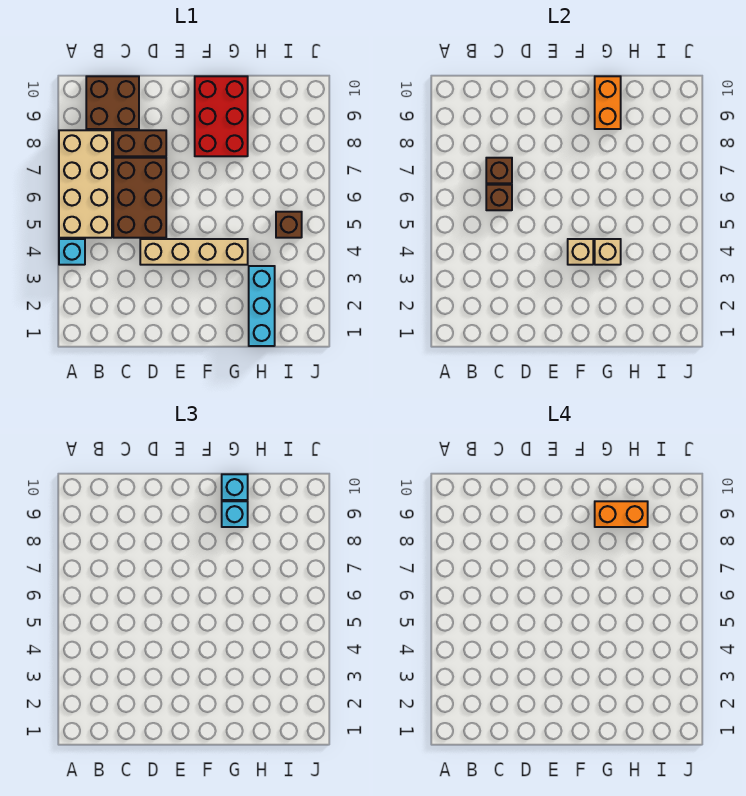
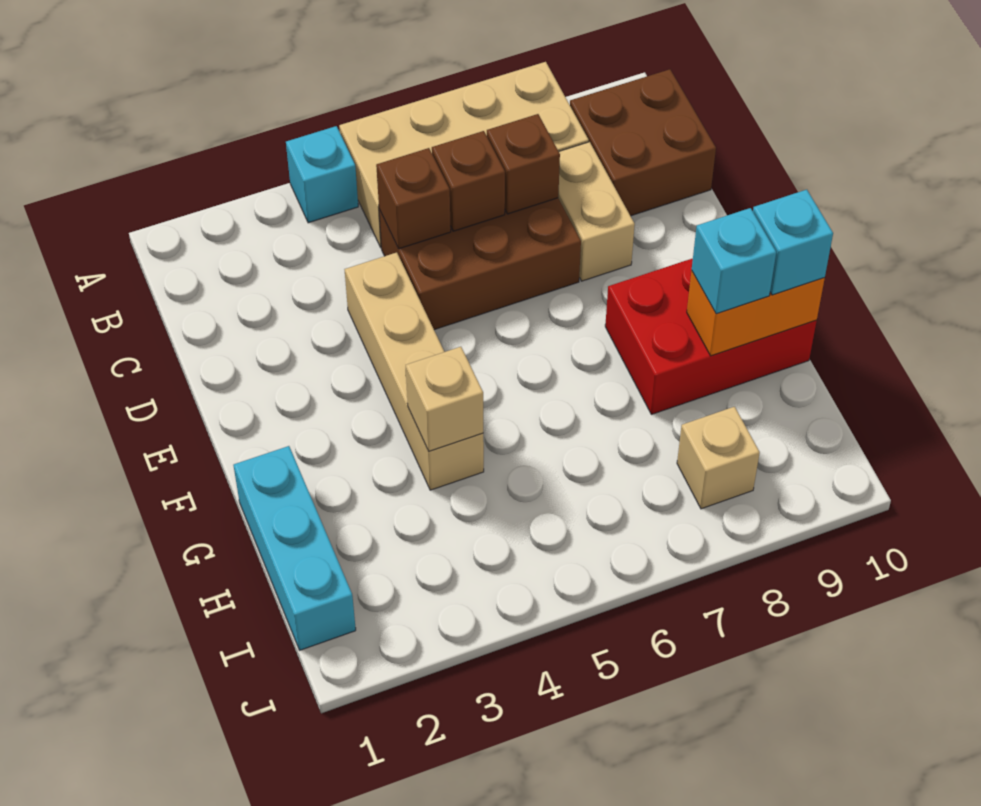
brown 1x2 brick [113,130,166,156] -> tan 1x2 brick [558,142,635,281]
tan 1x1 brick [568,239,593,265] -> tan 1x1 brick moved to [677,407,760,509]
orange 1x2 brick [595,501,648,527] -> none
cyan 1x3 brick [249,266,275,346] -> cyan 1x3 brick turned to [234,446,356,650]
brown 1x1 brick [276,212,302,238] -> brown 1x1 brick moved to [376,148,451,249]

